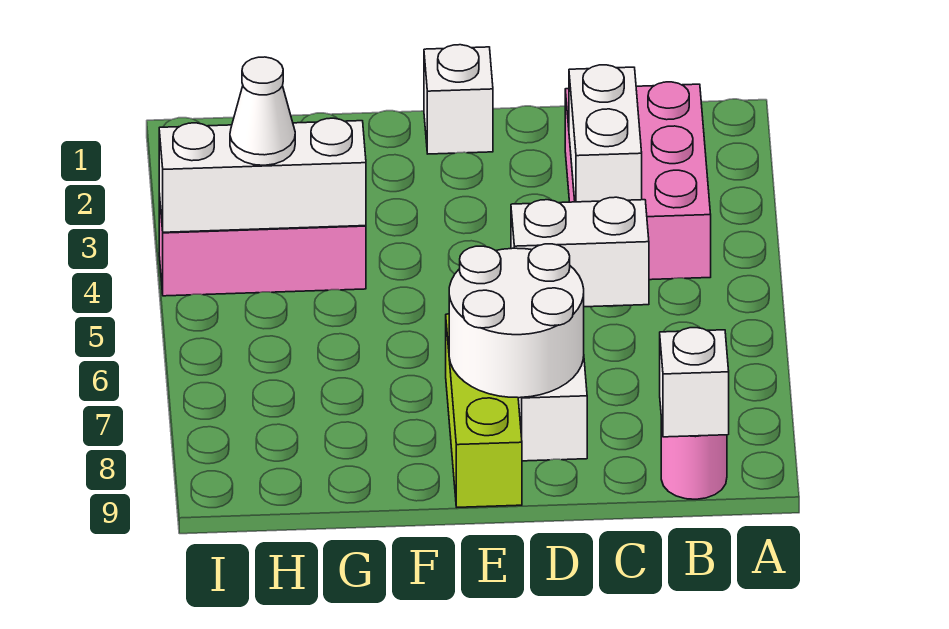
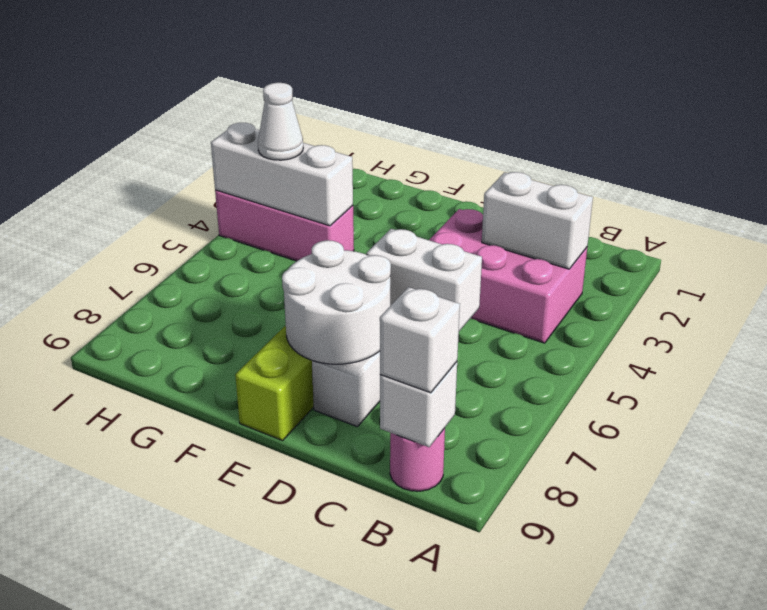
pink 2x3 brick [565,82,711,280] -> pink 2x3 brick turned to [429,209,587,343]
white 1x2 brick [569,65,642,202] -> white 1x2 brick turned to [482,172,593,269]
white 1x1 brick [424,45,493,154] -> white 1x1 brick moved to [380,287,460,393]

